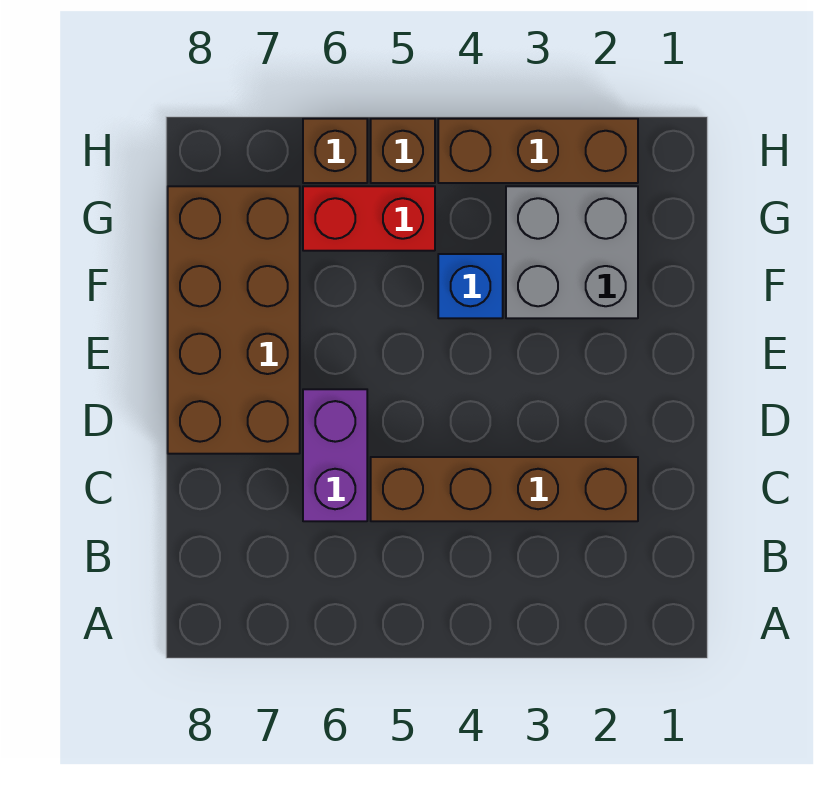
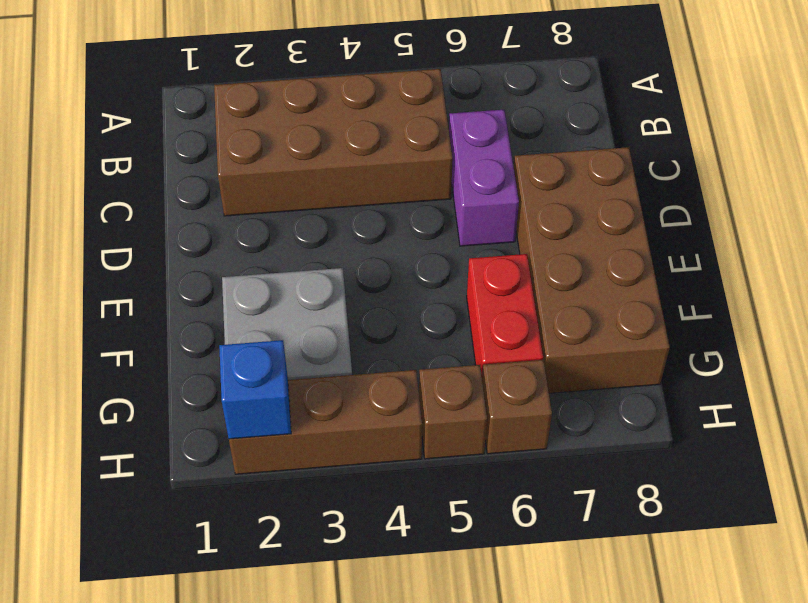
brown 1x4 brick [371,457,638,521] -> brown 2x4 brick [214,69,453,216]
blue 1x1 brick [438,254,503,318] -> blue 1x1 brick moved to [219,340,291,439]
red 1x2 brick [303,186,435,251] -> red 1x2 brick turned to [467,254,543,375]

